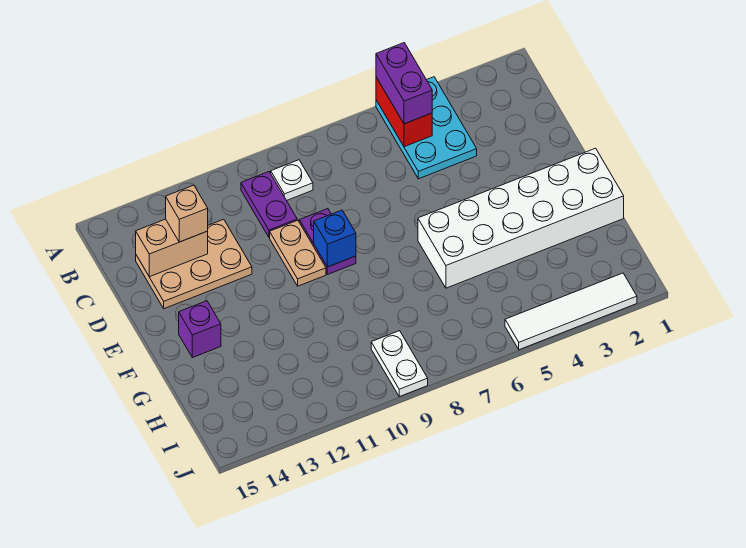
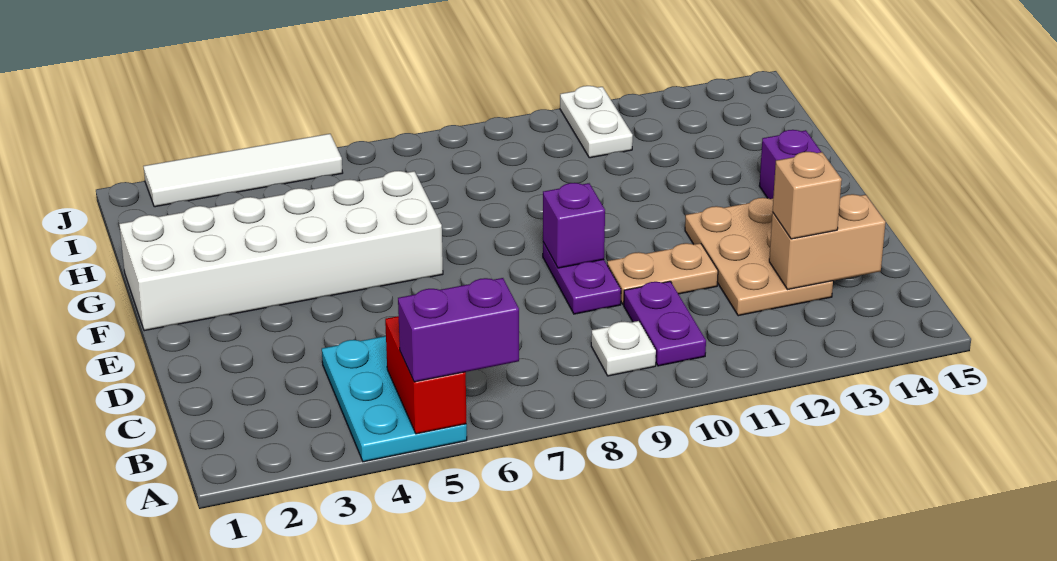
purple 1x2 brick [376,43,432,124] -> purple 1x2 brick turned to [398,278,519,382]
tan 2x3 plate [136,219,252,309] -> tan 2x3 plate turned to [685,198,833,316]
tan 1x2 plate [270,220,326,286] -> tan 1x2 plate turned to [607,243,718,305]
blue 1x1 brick [314,210,356,267] -> purple 1x1 brick [543,183,605,268]
white 1x2 plate [371,331,428,397] -> white 1x2 plate moved to [560,86,633,158]

